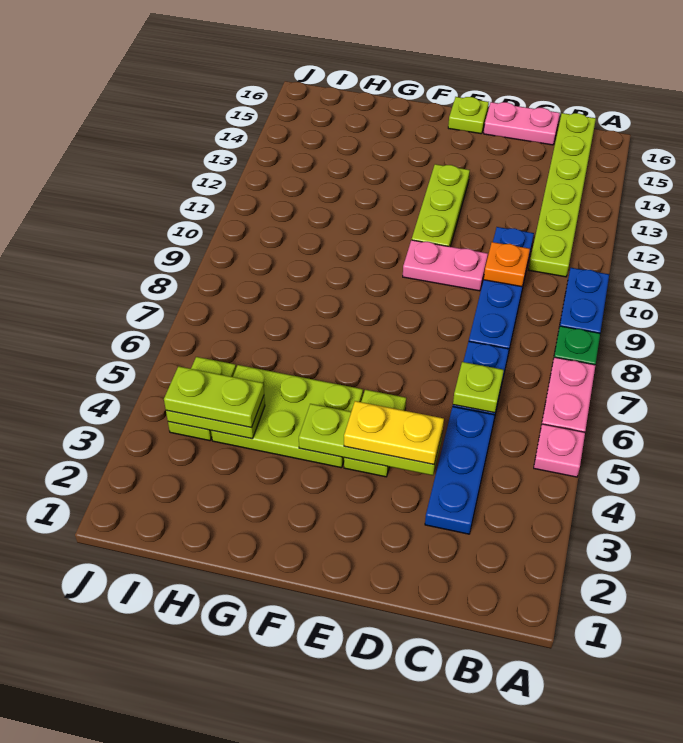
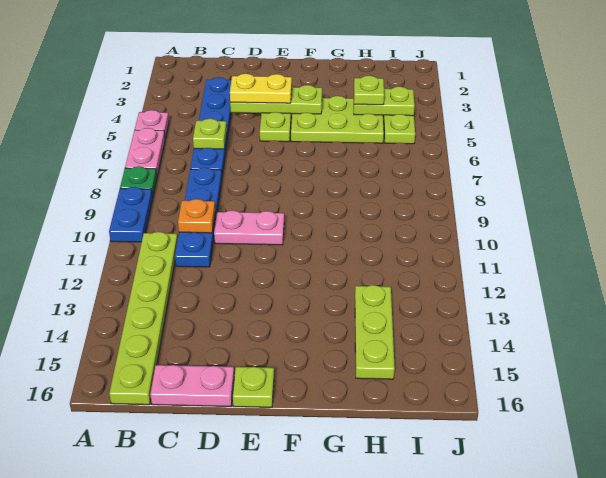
lime 1x3 plate [412,164,470,247] -> lime 1x3 plate moved to [355,285,395,379]
lime 1x2 plate [164,366,264,428] -> lime 1x1 plate [354,76,384,105]

